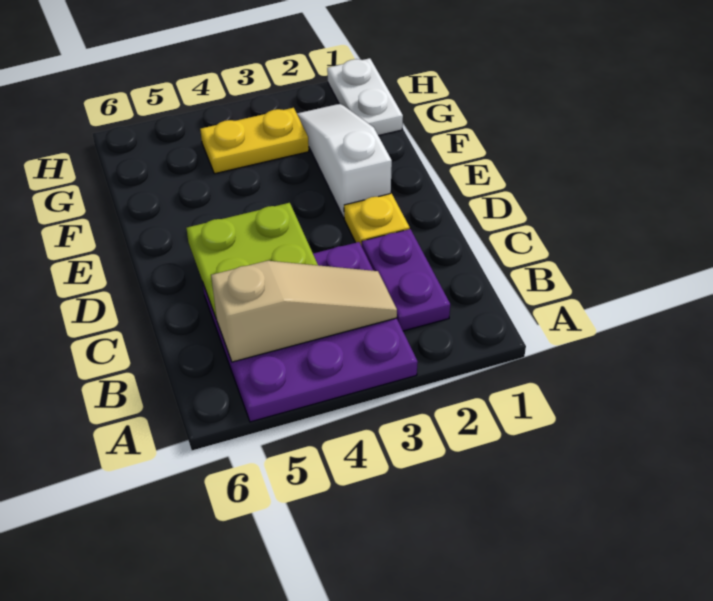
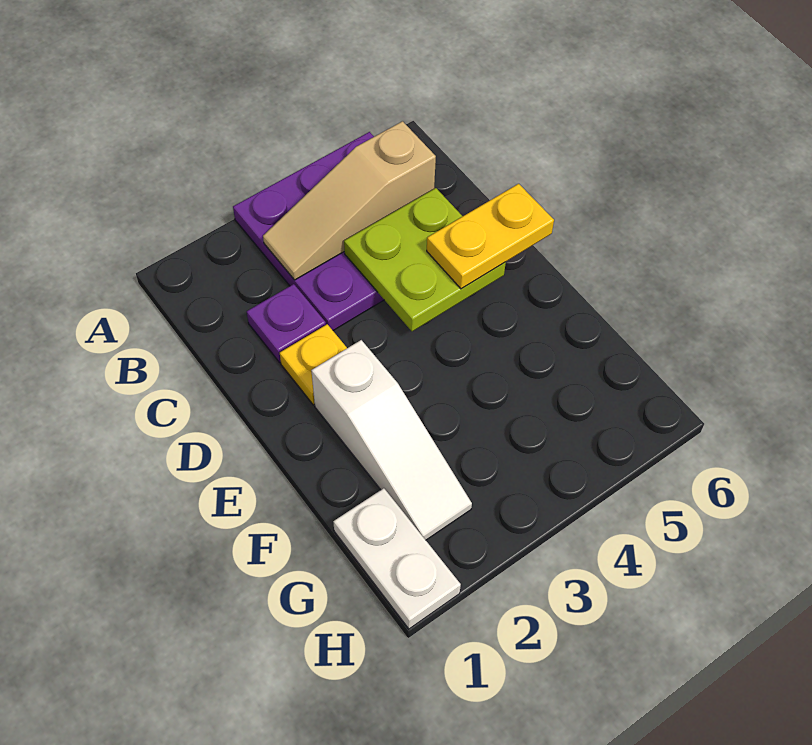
purple 1x2 plate [362,229,450,331] -> purple 1x1 plate [247,284,326,362]
yellow 1x2 plate [200,108,309,174] -> yellow 1x2 plate moved to [427,184,554,289]

